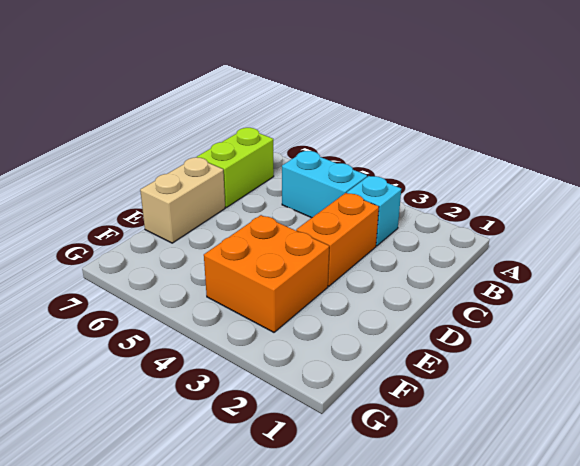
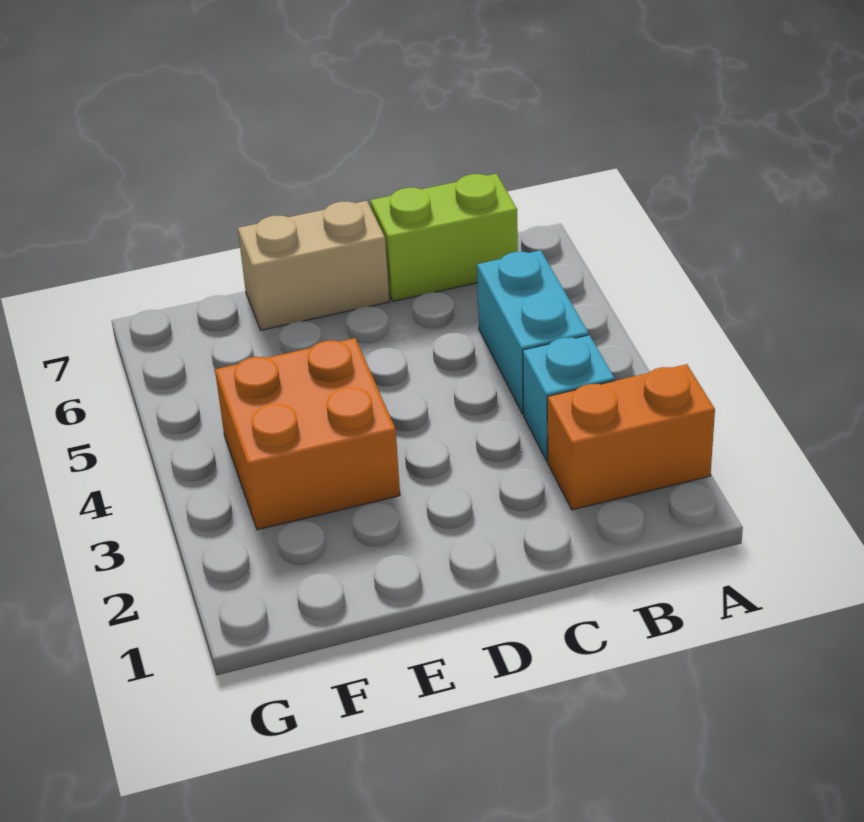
orange 1x2 brick [296,193,379,286] -> orange 1x2 brick moved to [547,364,715,510]

